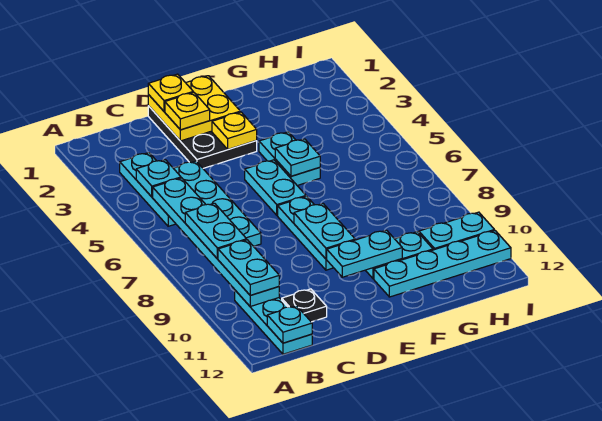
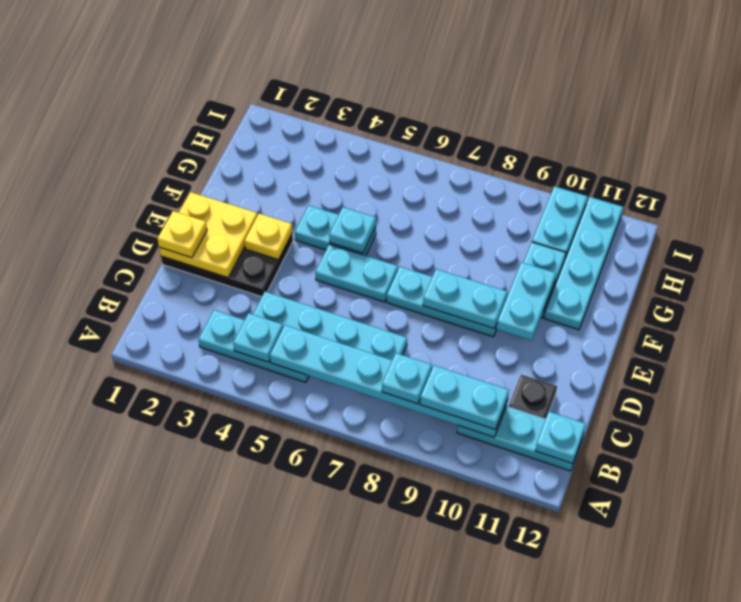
cyan 1x2 plate [185,203,247,259] -> cyan 1x1 plate [382,353,432,404]
yellow 1x1 plate [165,92,210,130] -> none

